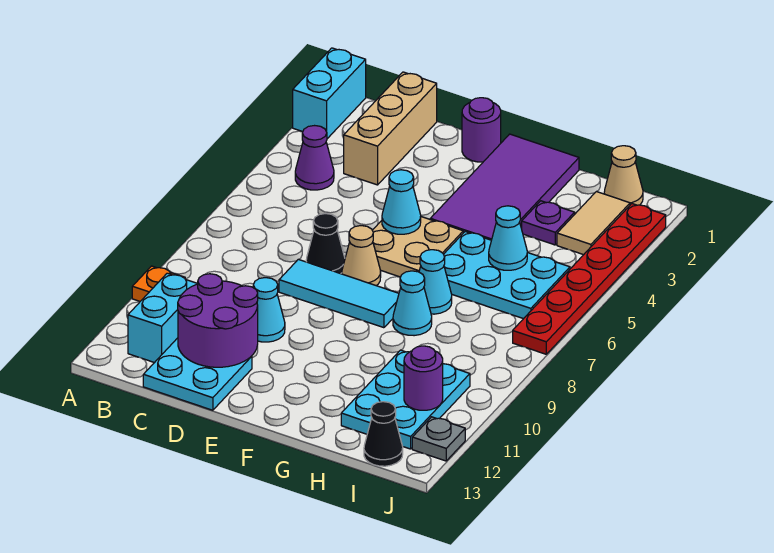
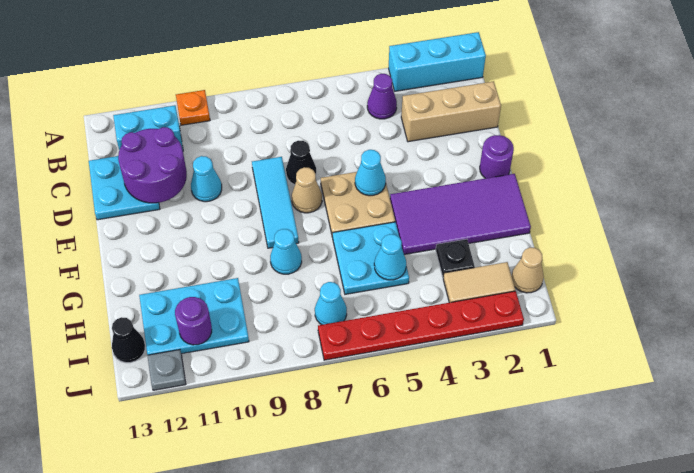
cyan 1x2 brick [293,48,366,139] -> cyan 1x3 brick [389,32,486,91]
cyan 2x3 plate [444,232,570,319] -> cyan 2x2 plate [333,222,409,294]
cyan 1x1 cone [419,250,452,314] -> cyan 1x1 cone moved to [315,282,347,325]
purple 1x1 plate [522,201,575,245] -> black 1x1 plate [436,239,475,277]

